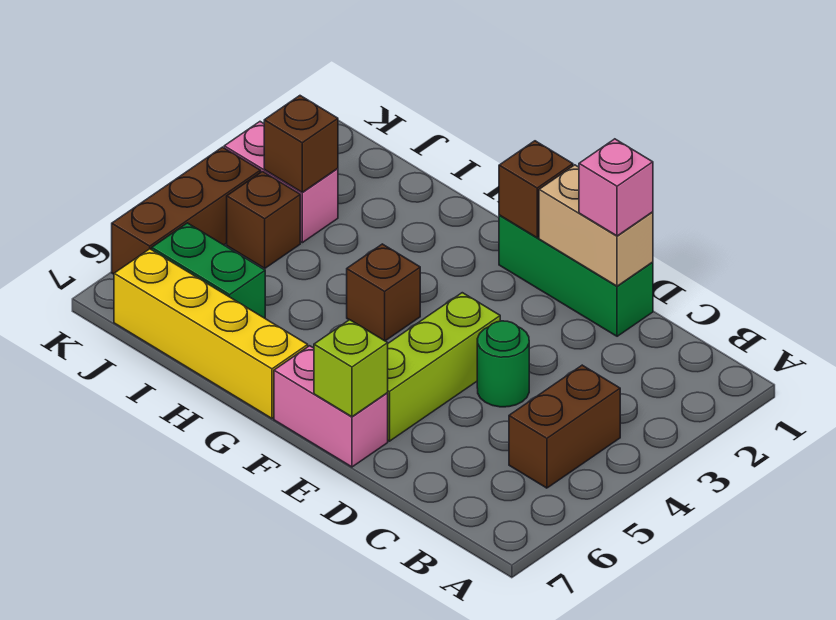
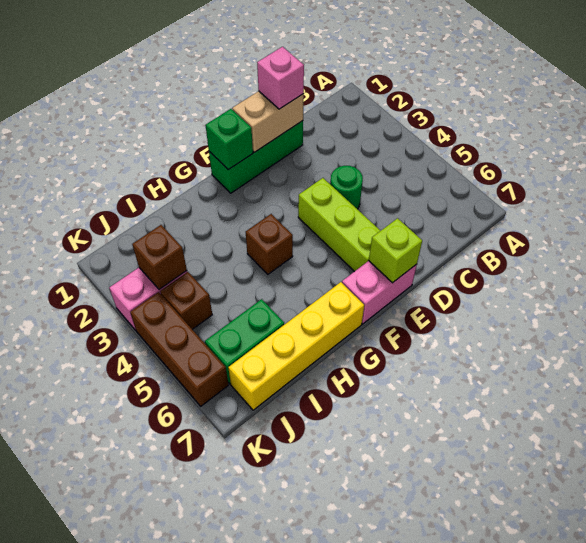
brown 1x2 brick [509,365,620,488] -> none
brown 1x1 brick [499,141,573,238] -> green 1x1 brick [205,109,253,170]

